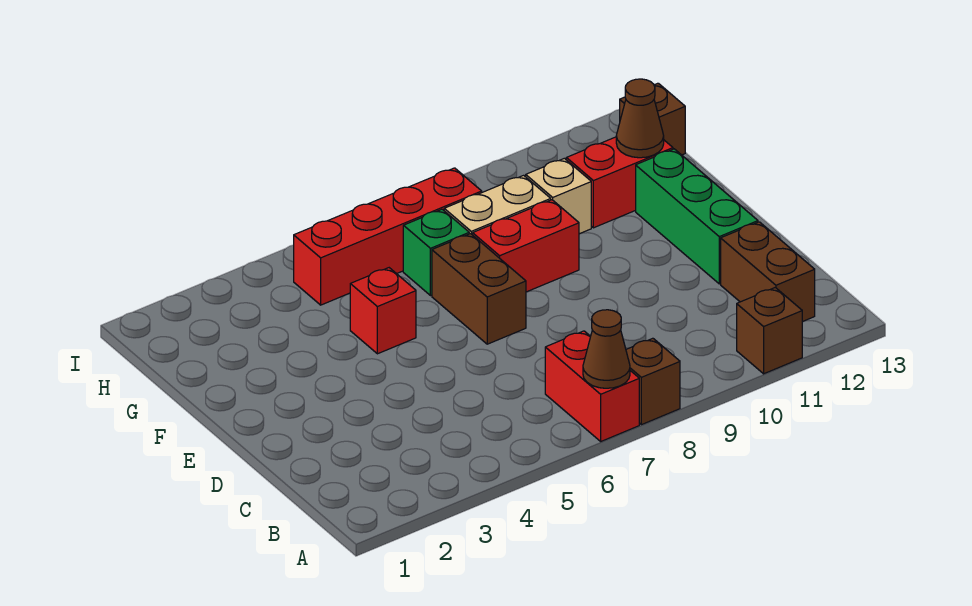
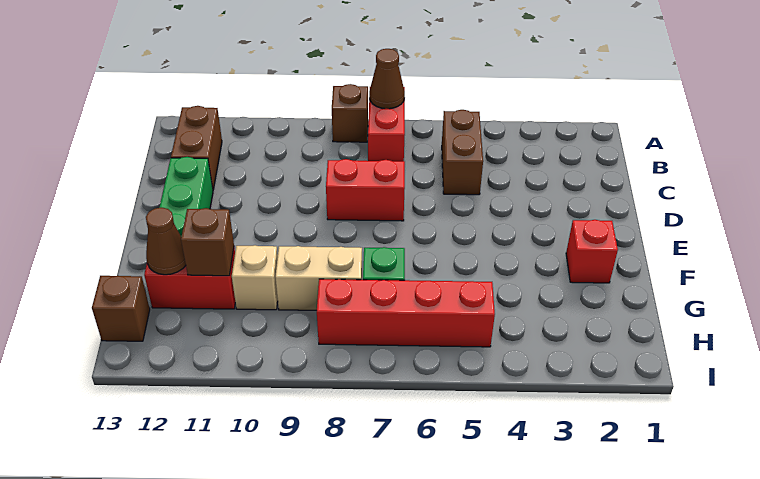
brown 1x1 brick [737,288,802,374] -> brown 1x1 brick moved to [181,208,234,276]
brown 1x2 brick [432,234,526,344] -> brown 1x2 brick moved to [442,110,483,195]
red 1x1 brick [350,268,416,354] -> red 1x1 brick moved to [566,220,618,283]
red 1x2 brick [473,200,579,292] -> red 1x2 brick moved to [326,159,405,221]

